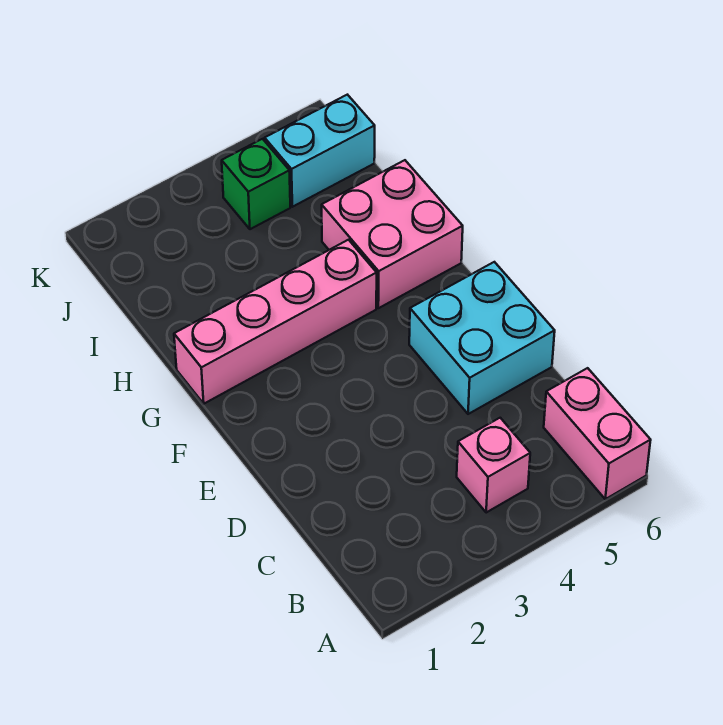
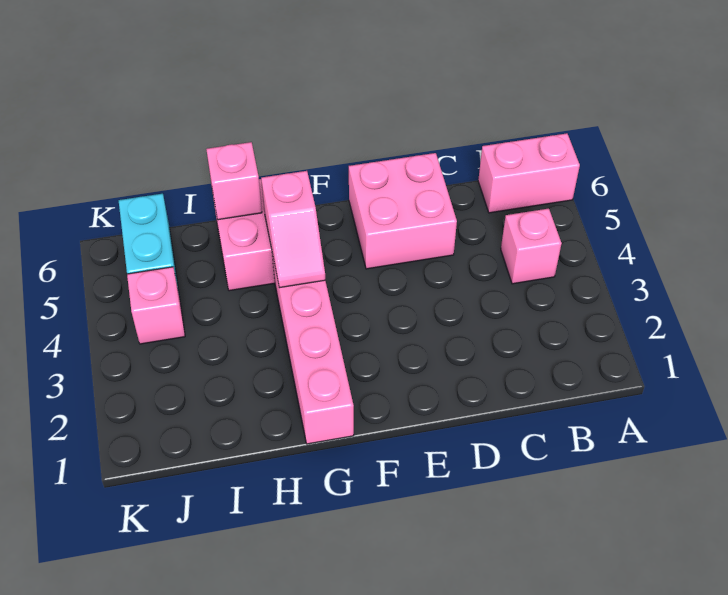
cyan 2x2 brick [409,262,555,414] -> pink 2x2 brick [349,153,457,269]
none -> pink 1x2 slope [261,171,325,288]
none -> pink 1x1 brick [206,142,262,220]
green 1x1 brick [222,139,290,229] -> pink 1x1 brick [127,267,185,344]

